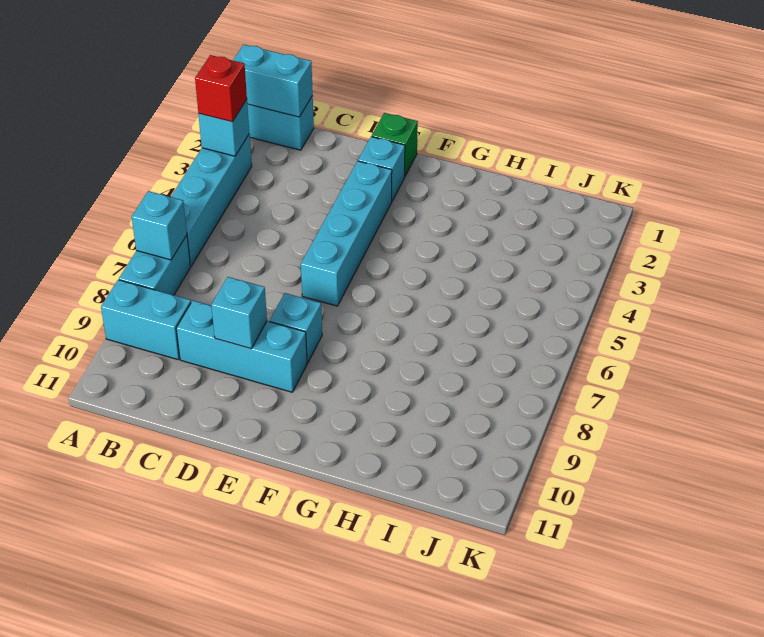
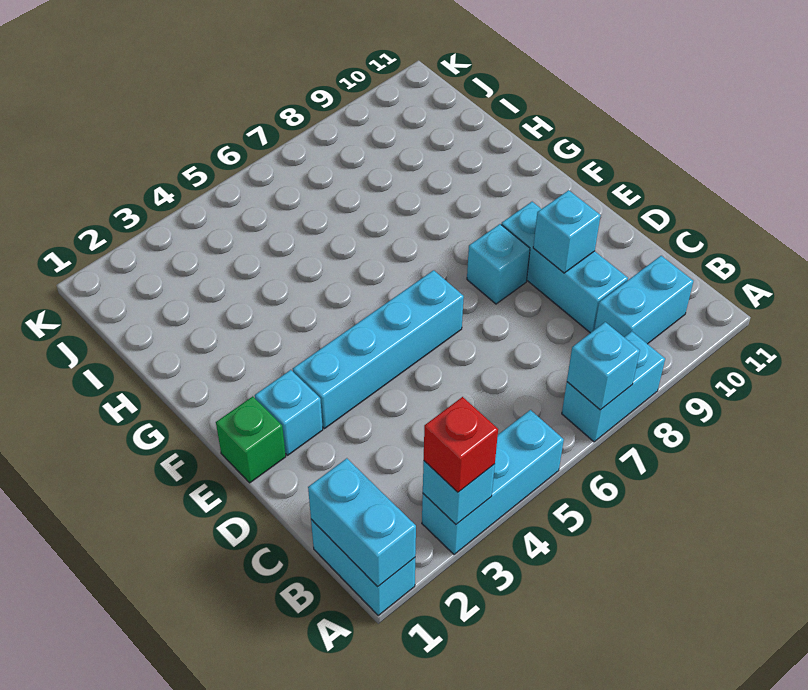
cyan 1x4 brick [171,134,252,266] -> cyan 1x3 brick [422,410,564,554]
cyan 1x2 brick [101,280,191,360] -> cyan 1x2 brick turned to [594,256,693,344]

